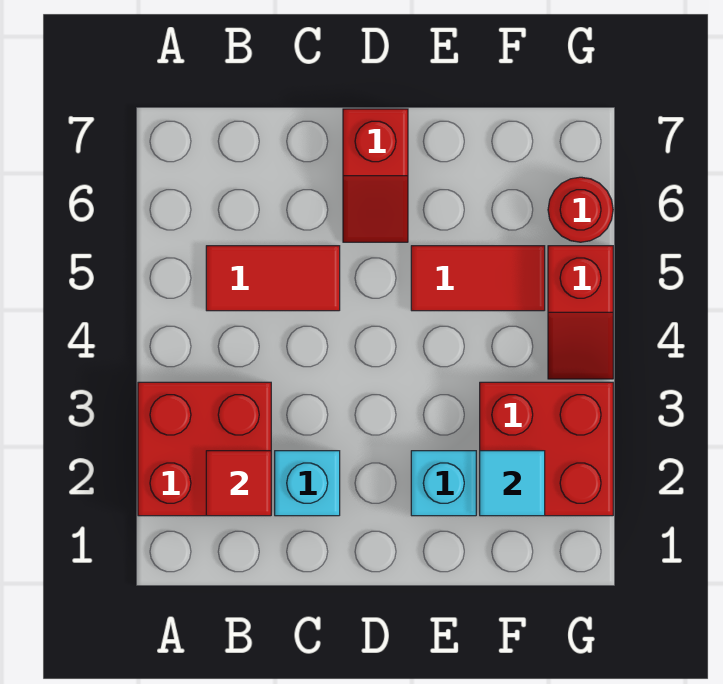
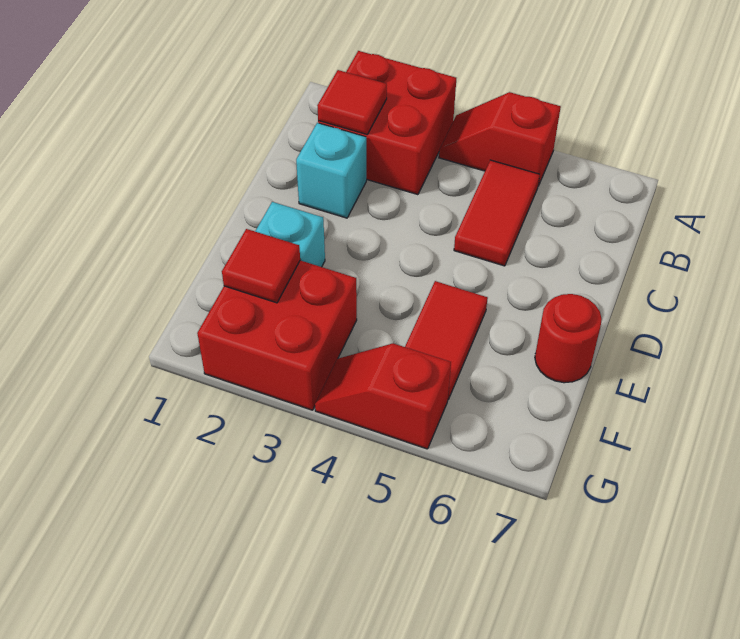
red 1x2 slope [343,109,408,242] -> red 1x2 slope moved to [439,92,561,186]
cyan 1x1 tile [480,451,545,516] -> red 1x1 tile [222,229,300,303]
red 1x1 round brick [548,177,613,242] -> red 1x1 round brick moved to [535,294,602,383]

